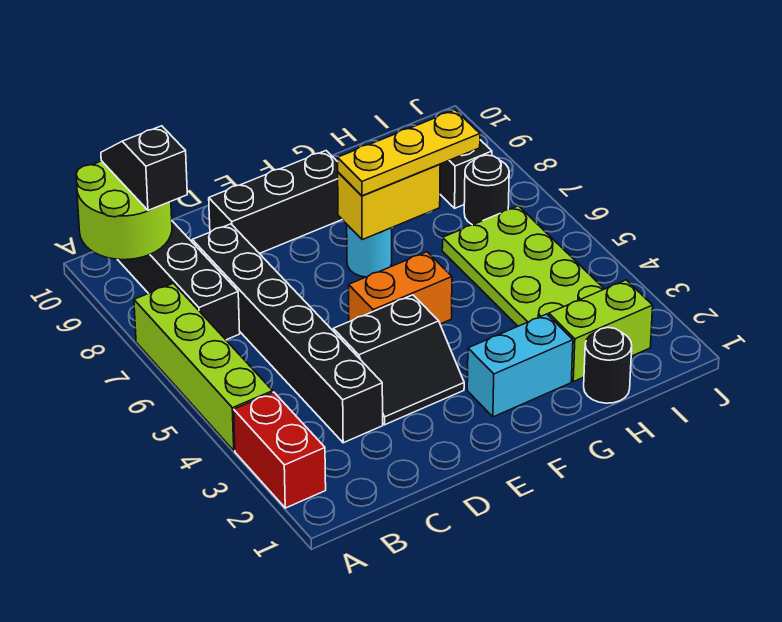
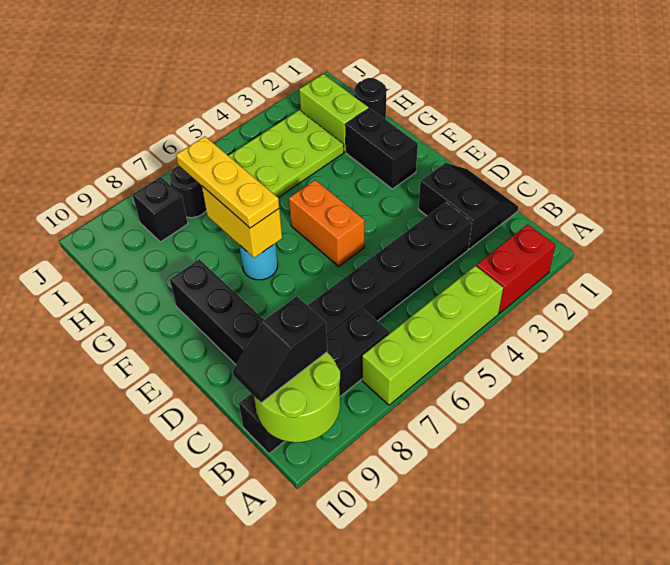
black 2x2 slope [333,295,464,425] -> black 2x2 slope moved to [419,163,518,249]
cyan 1x2 brick [467,314,573,417] -> black 1x2 brick [345,108,418,189]

